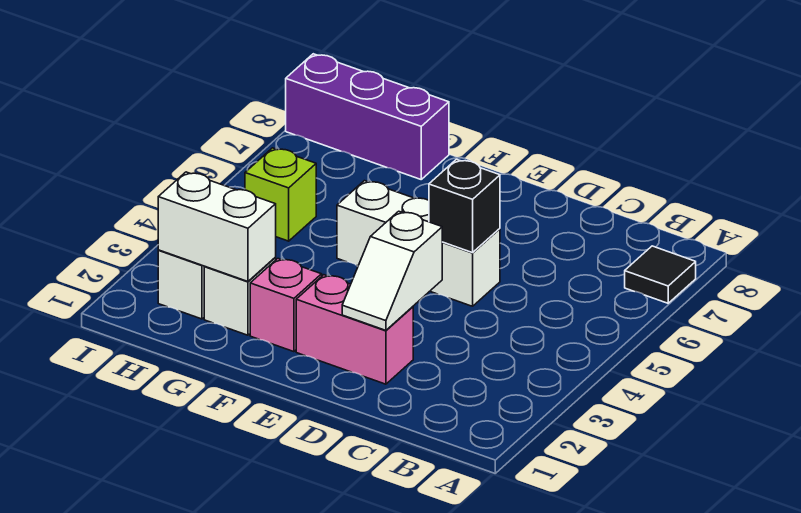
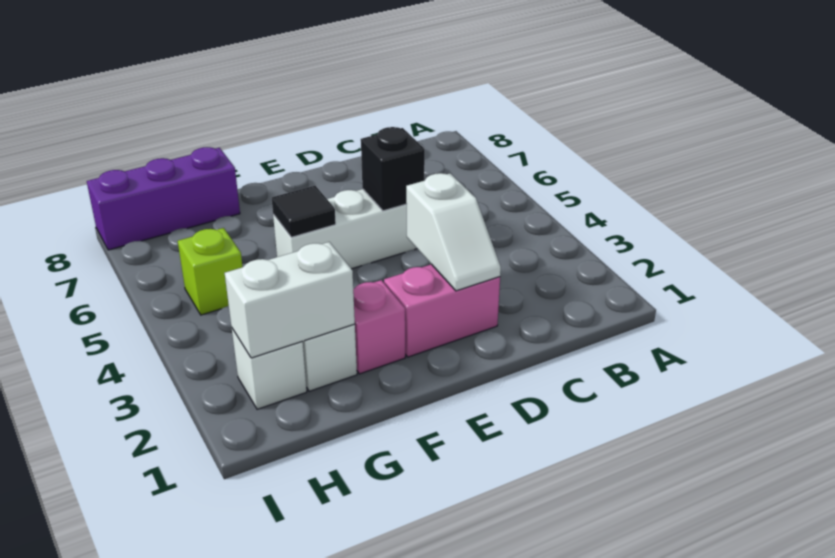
black 1x1 tile [625,246,696,303] -> black 1x1 tile moved to [272,186,336,237]

